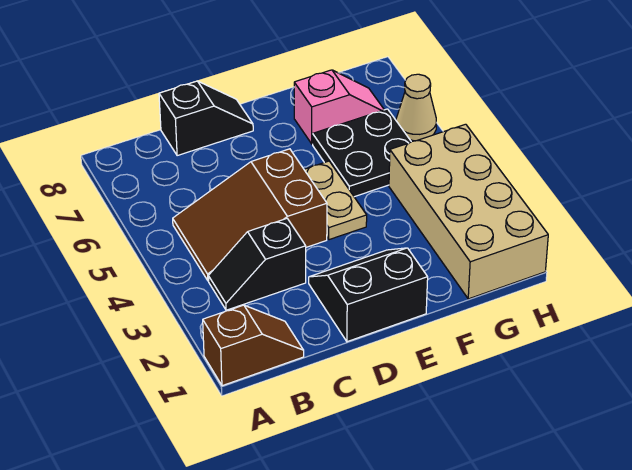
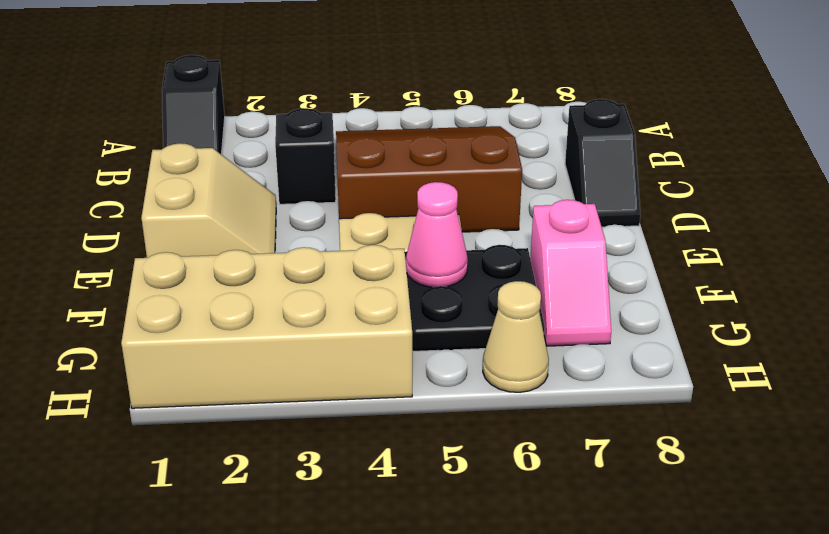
brown 1x2 slope [203,305,304,386] -> black 1x2 slope [162,55,225,154]
brown 2x3 slope [173,149,327,281] -> brown 3x3 slope [336,126,522,232]
black 2x2 slope [309,248,428,342] -> tan 2x2 slope [141,143,276,258]
none -> pink 1x1 cone [406,182,468,287]

